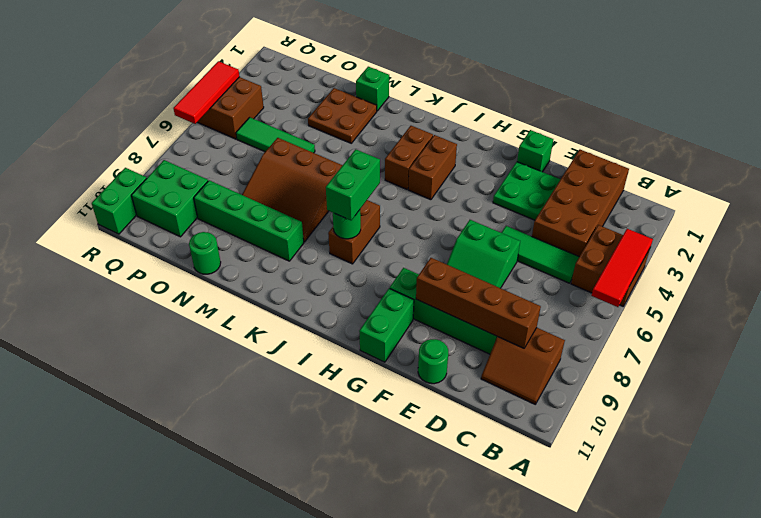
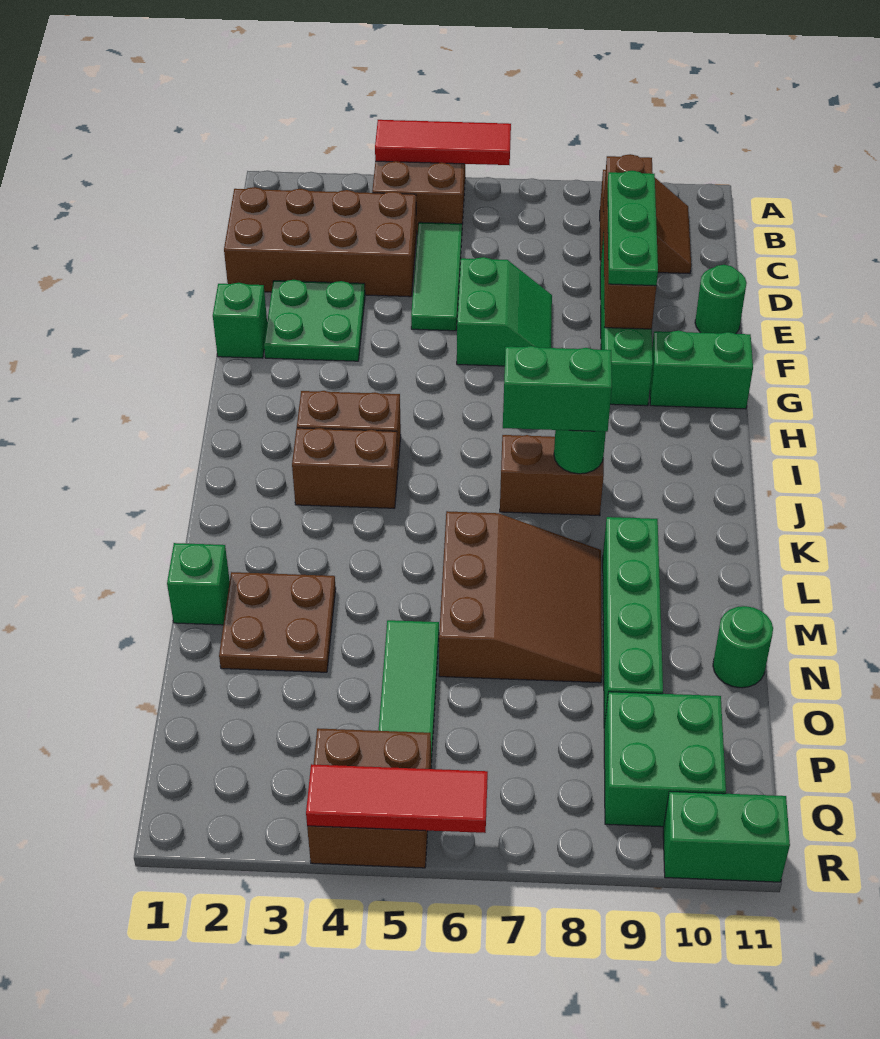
none -> green 1x3 plate [607,171,658,286]

